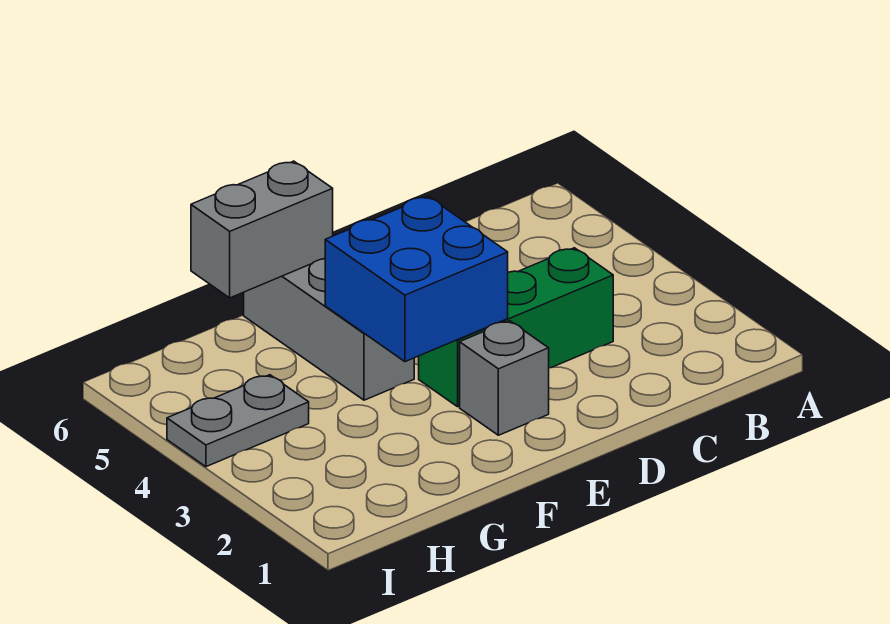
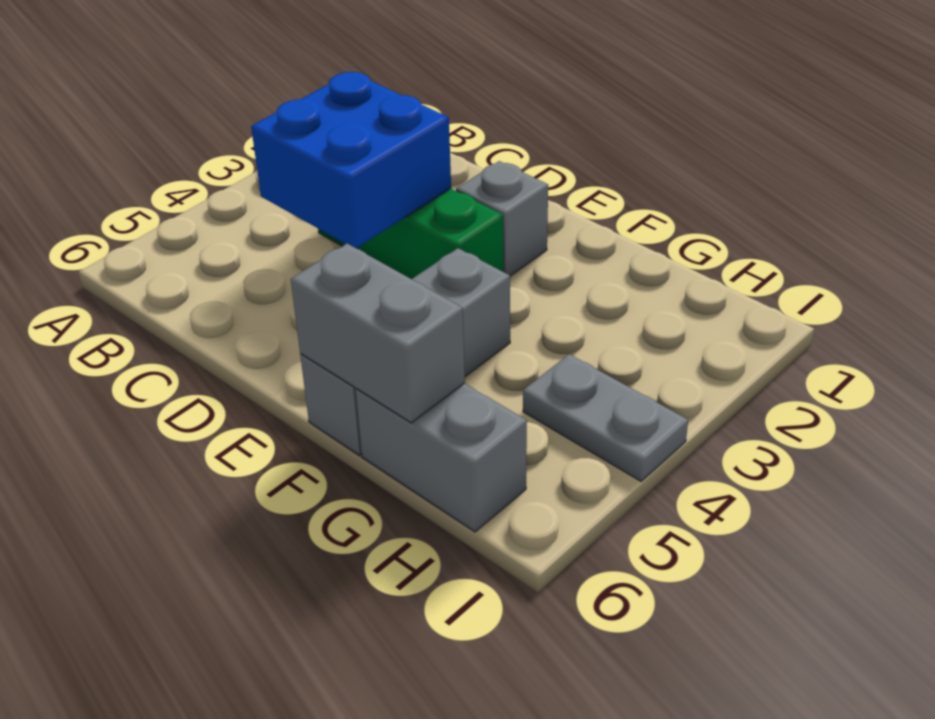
blue 2x2 brick [325,196,508,362] -> blue 2x2 brick moved to [251,72,451,248]
none -> grey 1x2 brick [356,383,527,532]

